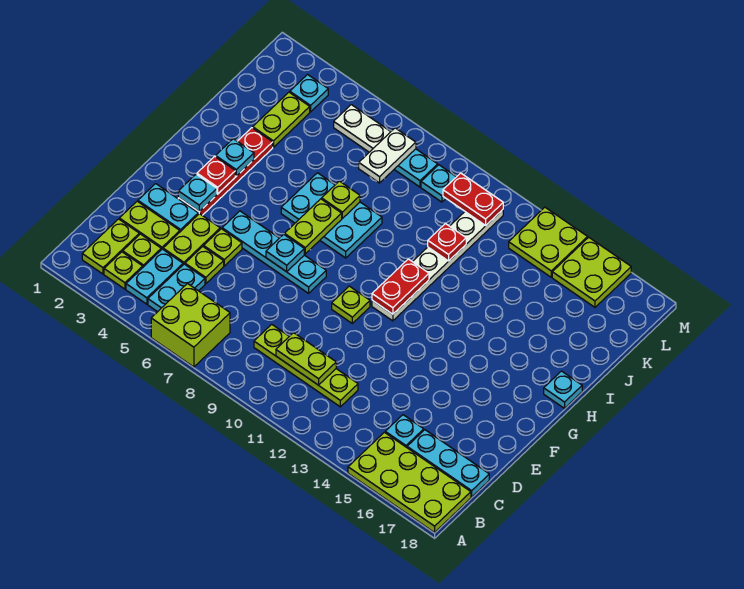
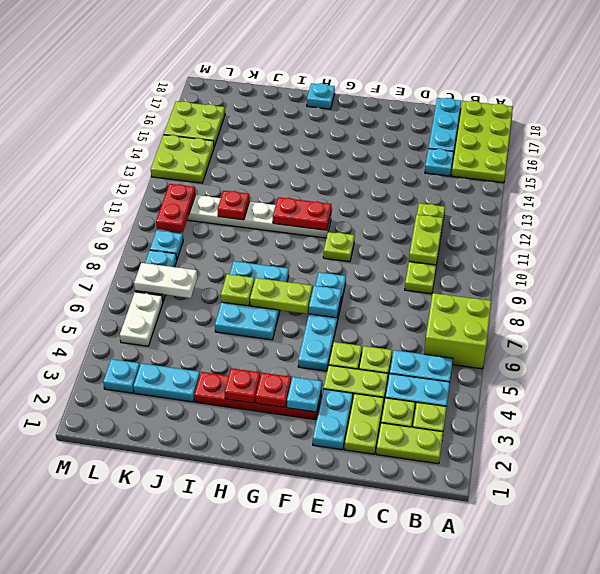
cyan 1x1 plate [216,139,254,176] -> red 1x1 plate [225,368,260,403]
lime 1x2 plate [253,92,310,147] -> cyan 1x2 plate [133,363,200,402]

